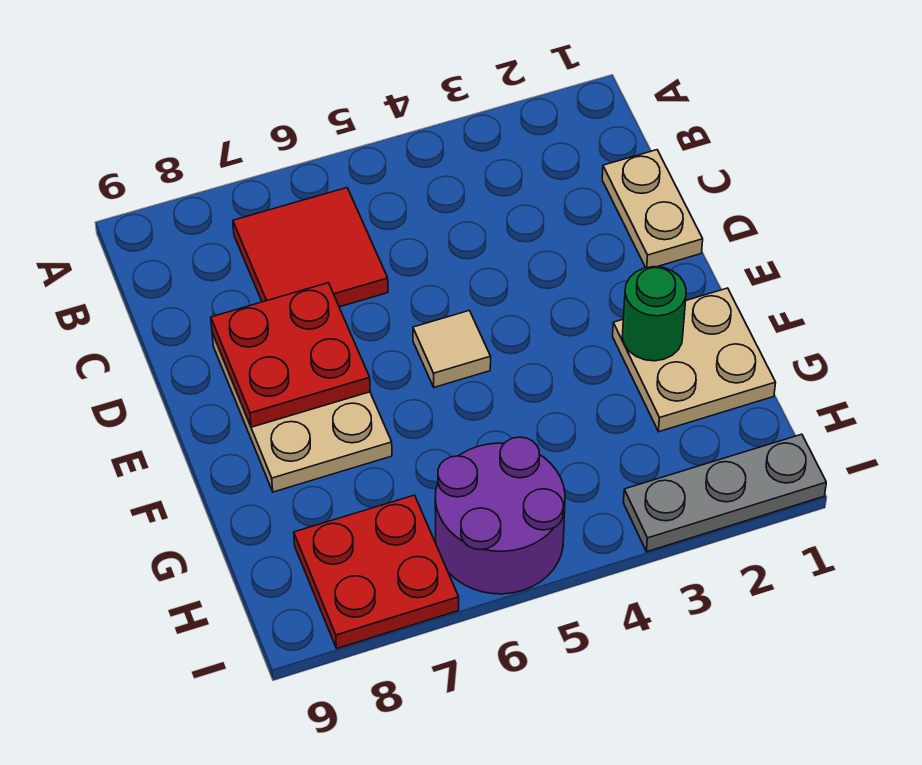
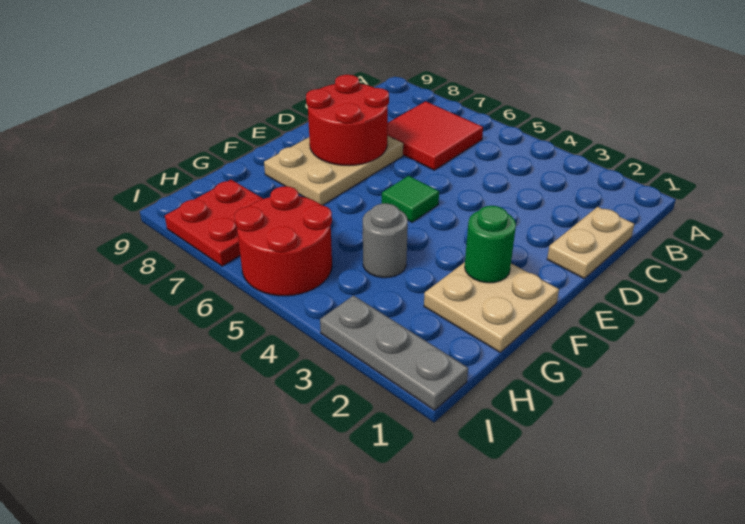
red 2x2 plate [211,283,370,427] -> red 2x2 round brick [306,75,389,166]
tan 1x1 tile [413,311,491,387] -> green 1x1 tile [382,176,439,222]
none -> grey 1x1 round brick [363,203,408,278]
purple 2x2 round brick [435,437,565,594] -> red 2x2 round brick [234,186,332,296]

